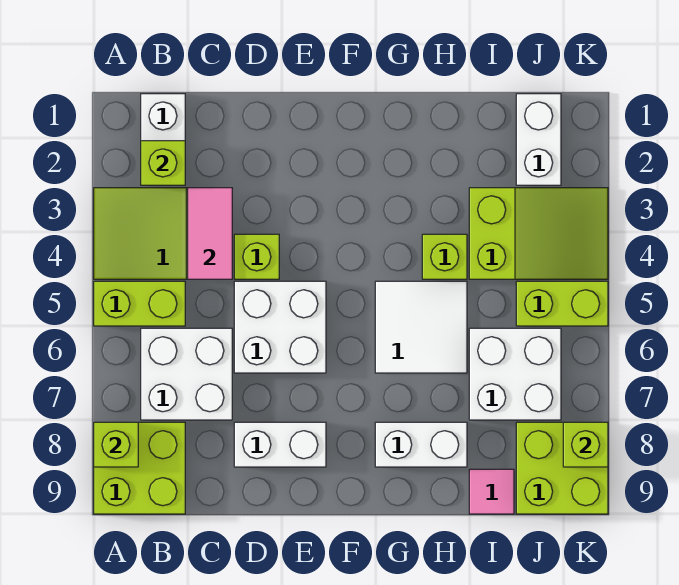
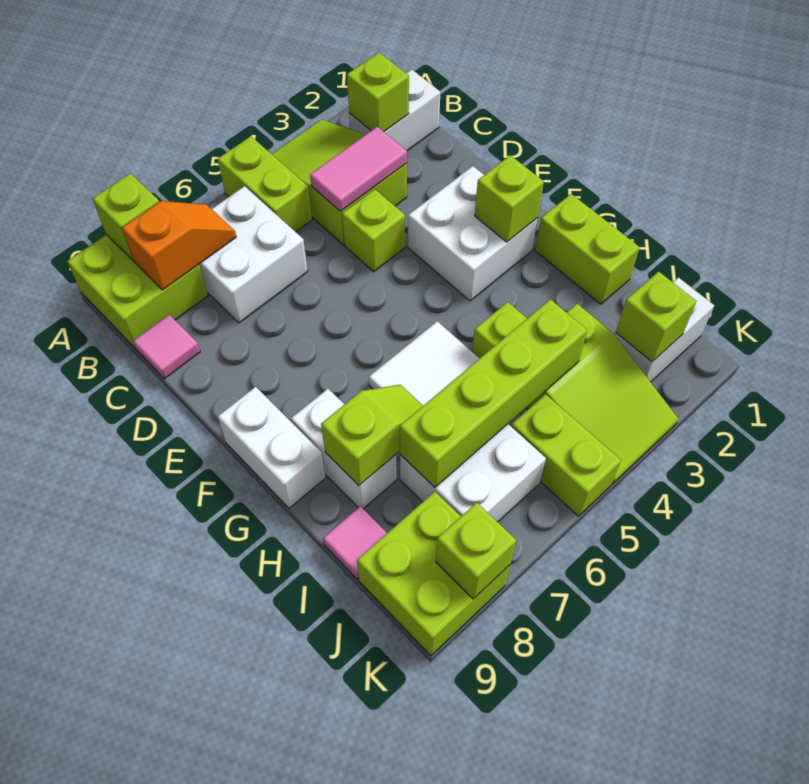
none -> orange 1x2 slope [122,201,236,290]
none -> pink 1x1 tile [133,315,200,379]
white 2x2 brick [234,281,326,373] -> white 2x2 brick moved to [408,166,538,301]
white 1x2 brick [234,422,326,467] -> white 1x2 brick moved to [218,387,325,508]
none -> lime 1x1 brick [475,155,544,242]
none -> lime 1x2 brick [535,194,640,304]
none -> lime 1x2 slope [321,385,423,485]
none -> lime 1x4 brick [400,299,587,487]
none -> lime 1x1 brick [616,272,697,362]

